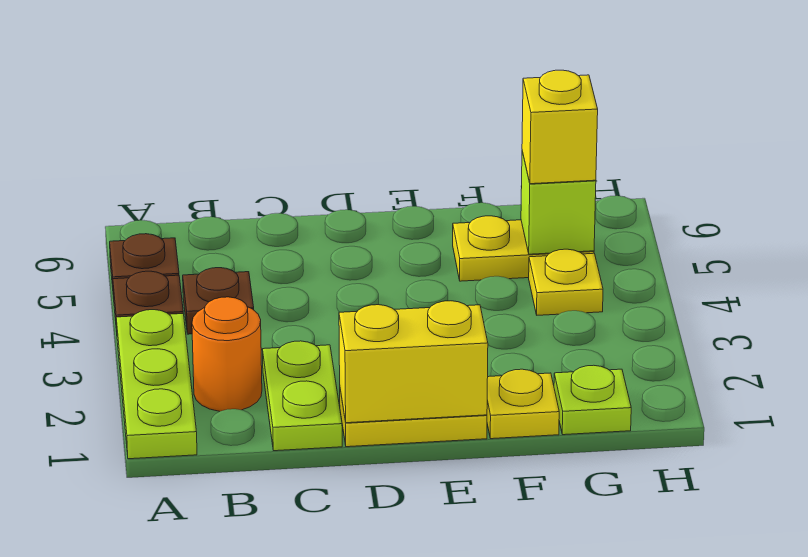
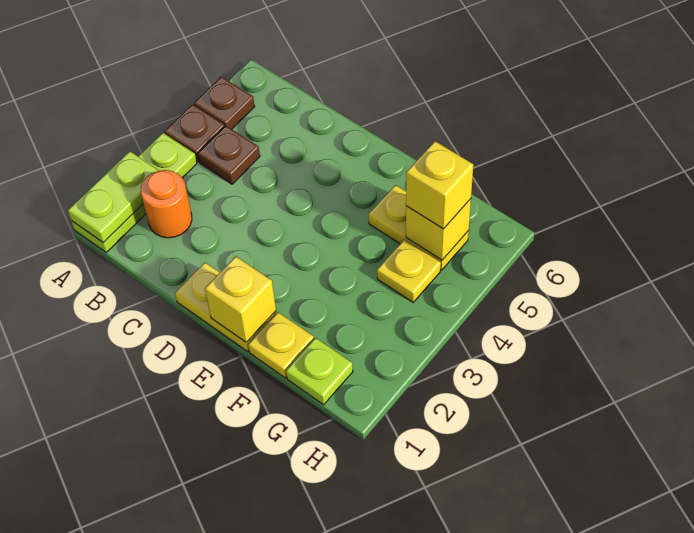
lime 1x2 plate [262,341,342,451] -> lime 1x2 plate moved to [68,151,159,243]
yellow 1x2 brick [339,301,488,423] -> yellow 1x1 brick [205,256,276,342]
lime 1x1 brick [521,151,596,254] -> yellow 1x1 brick [406,199,471,260]

